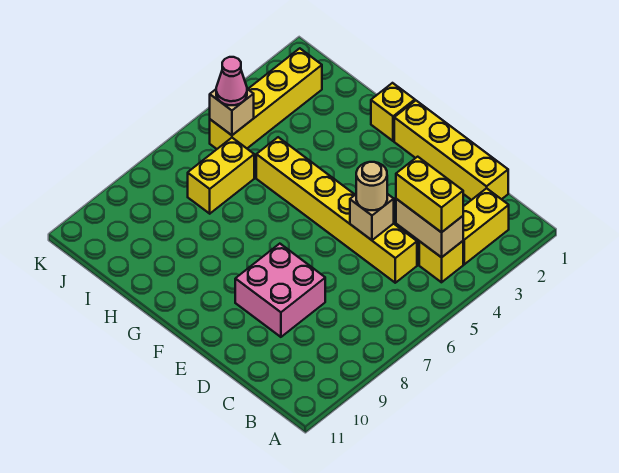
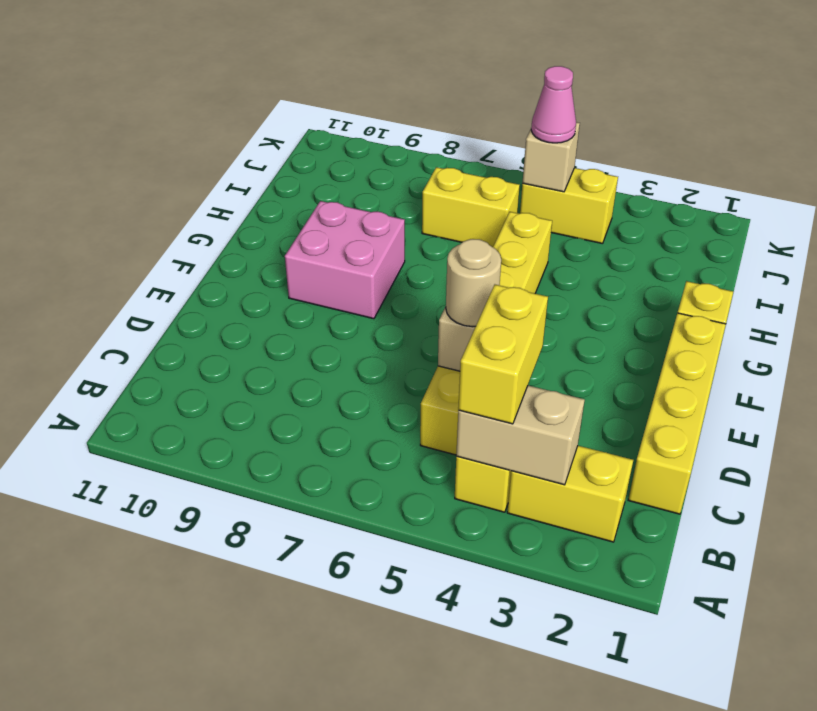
tan 1x2 brick [396,199,463,257] -> tan 1x2 brick turned to [456,385,585,485]
pink 2x2 brick [235,244,325,337] -> pink 2x2 brick moved to [285,201,405,319]
yellow 1x4 brick [210,48,322,149] -> yellow 1x2 brick [520,168,618,244]

